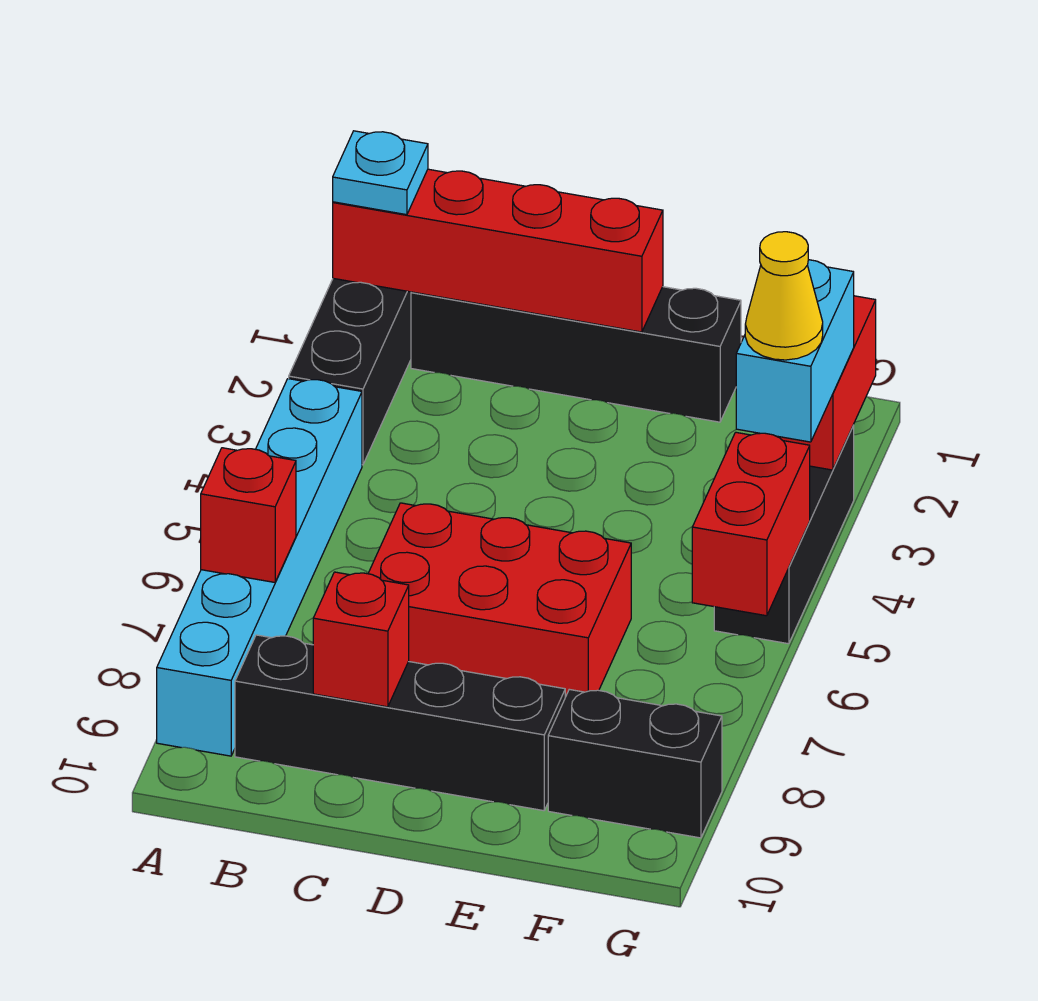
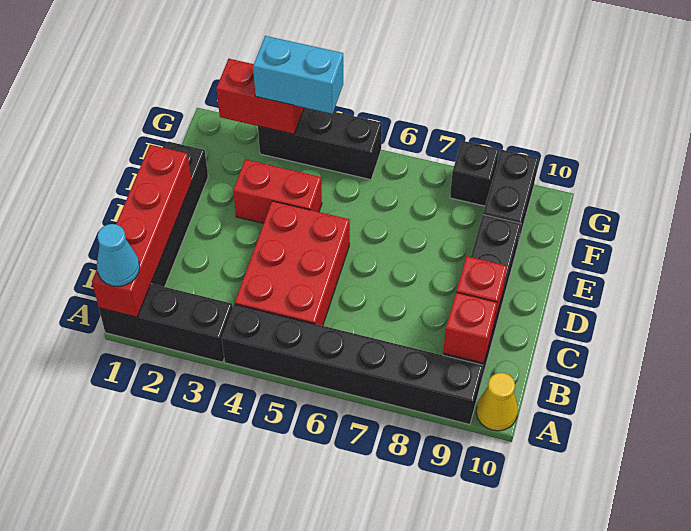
cyan 1x1 plate [333,131,428,215] -> cyan 1x1 cone [97,224,140,286]
cyan 1x6 brick [157,379,362,756] -> black 1x6 brick [222,304,483,424]
red 1x1 brick [201,448,296,582] -> red 1x1 brick moved to [443,292,497,363]
red 2x3 brick [368,503,631,697] -> red 2x3 brick moved to [235,201,350,326]
yellow 1x1 cone [745,232,823,360] -> yellow 1x1 cone moved to [476,373,518,431]
red 1x2 brick [692,432,810,616] -> red 1x2 brick moved to [233,159,322,223]
none -> black 1x1 brick [450,141,499,206]

